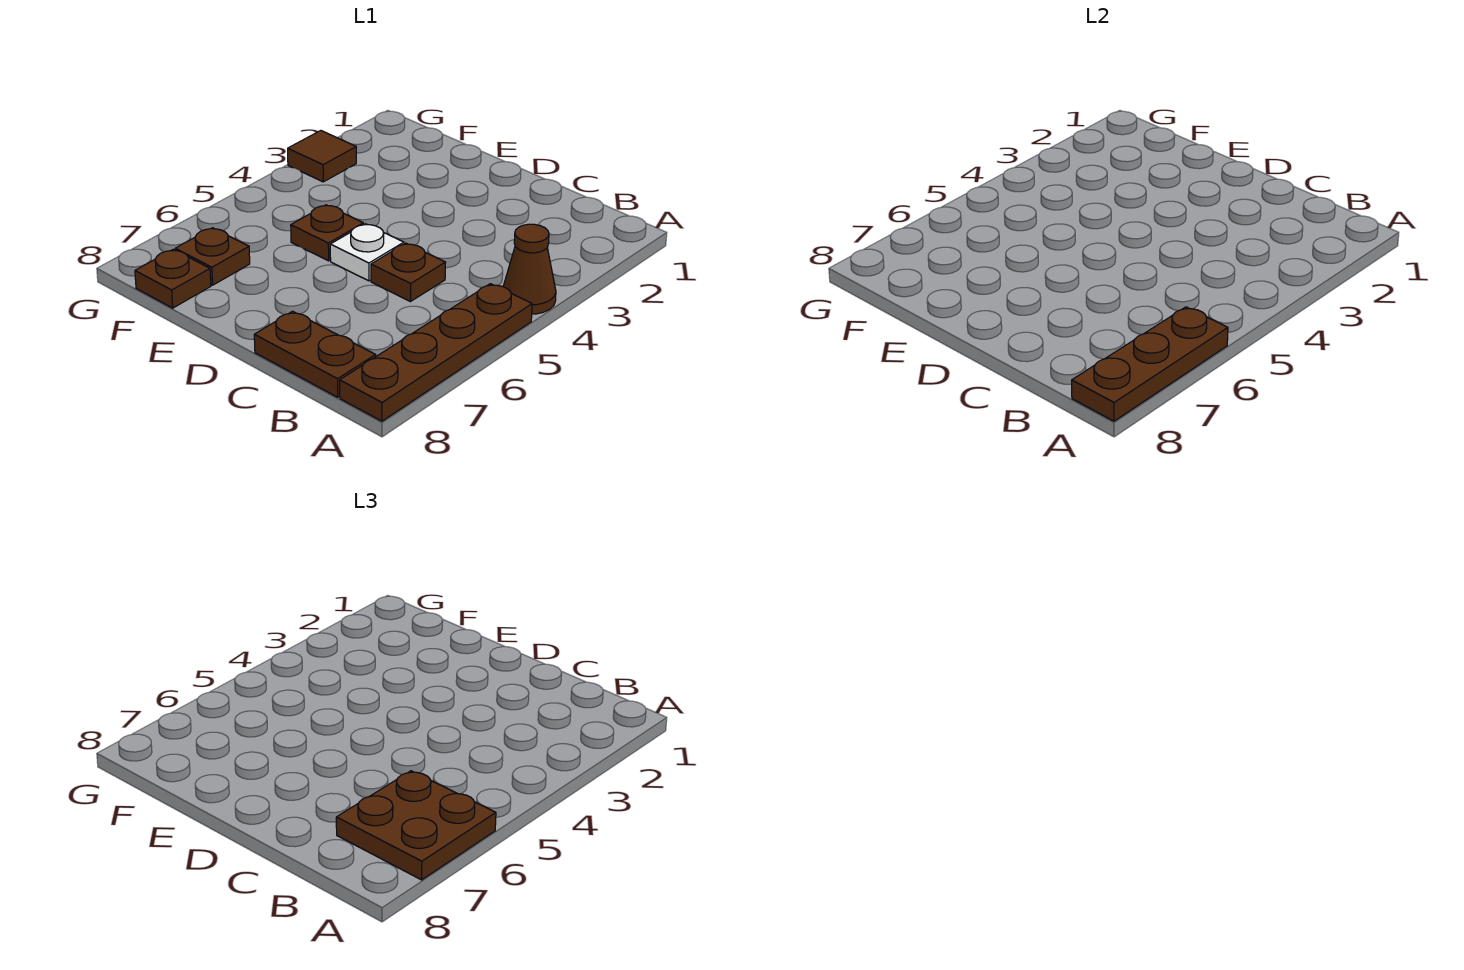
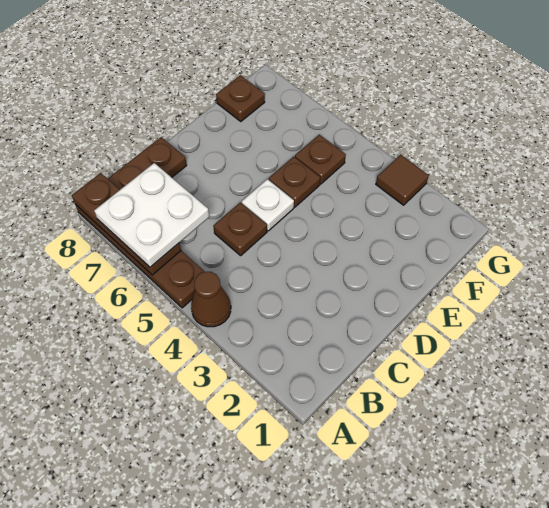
brown 2x2 plate [336,771,496,880] -> white 2x2 plate [94,163,209,267]
brown 1x1 plate [175,228,250,285] -> brown 1x1 plate moved to [295,135,346,184]

